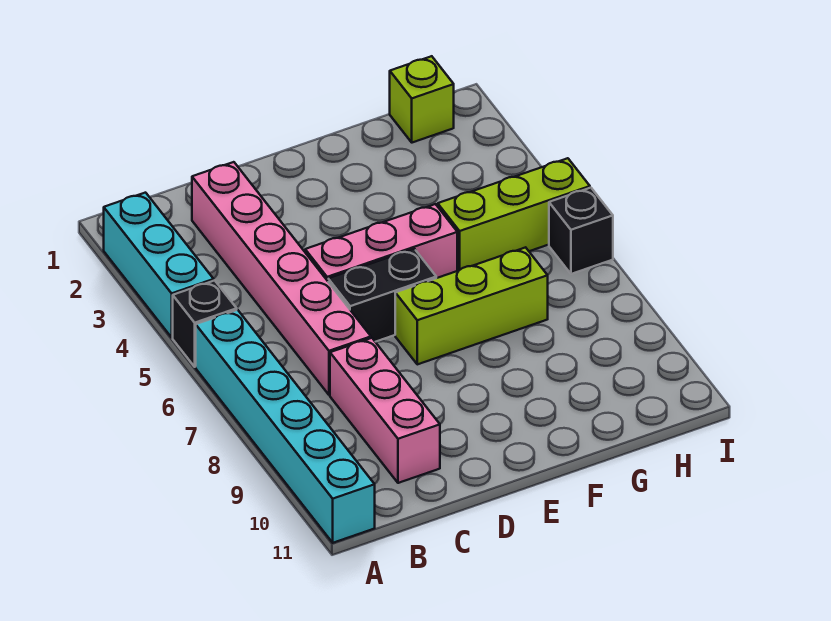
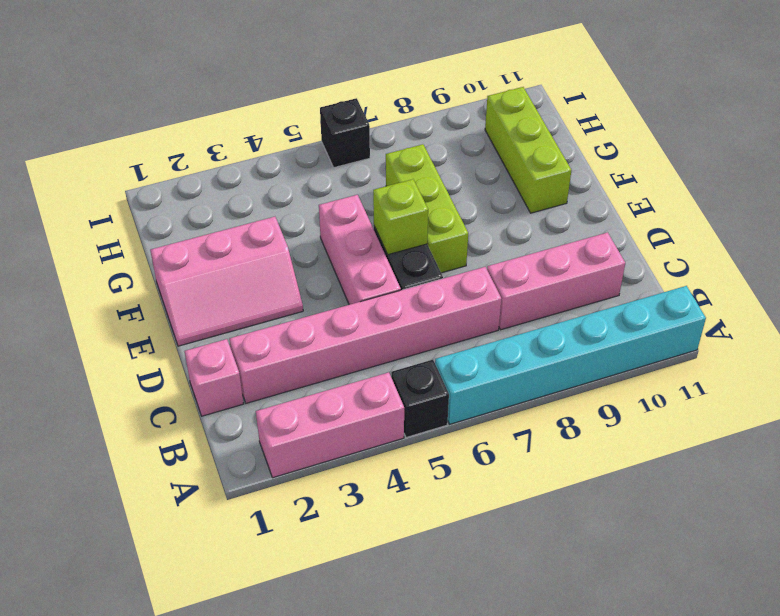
cyan 1x3 brick [104,193,214,337] -> pink 1x3 brick [256,372,404,478]
none -> pink 1x1 brick [184,339,244,416]
none -> pink 2x3 slope [150,217,303,346]
lime 1x3 brick [438,158,590,271] -> lime 1x3 brick moved to [485,87,571,213]
lime 1x1 brick [390,56,454,143] -> lime 1x1 brick moved to [373,179,428,255]

